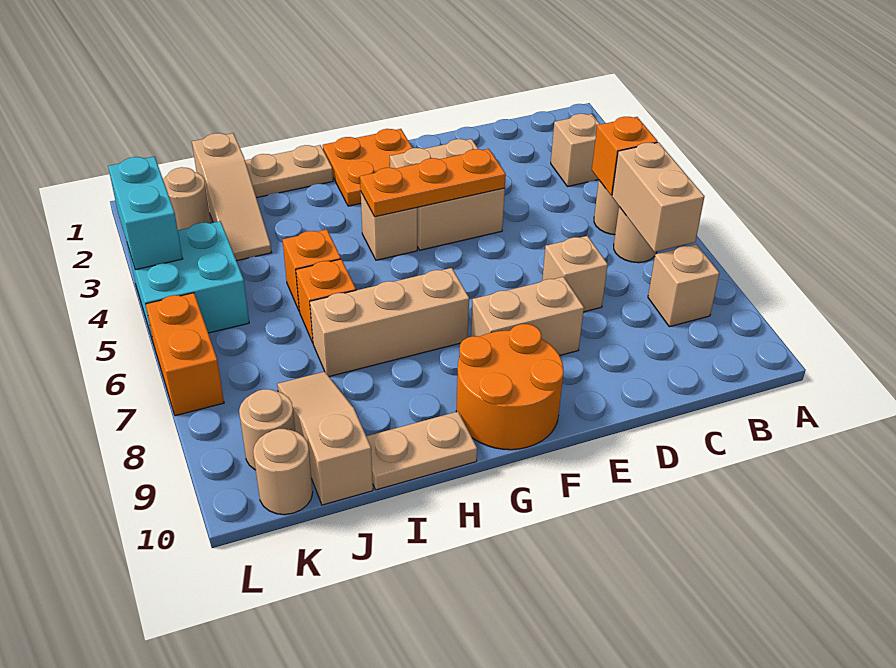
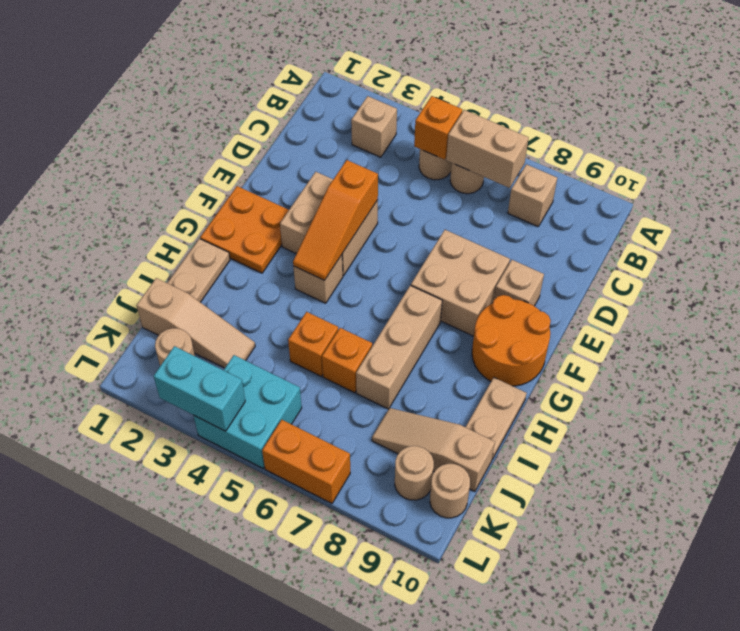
tan 1x1 brick [542,236,608,312] -> tan 1x1 brick moved to [494,260,544,306]
orange 1x3 plate [360,149,506,217] -> orange 1x3 slope [293,160,378,280]
tan 1x2 brick [471,277,584,356] -> tan 2x2 brick [411,230,510,336]

